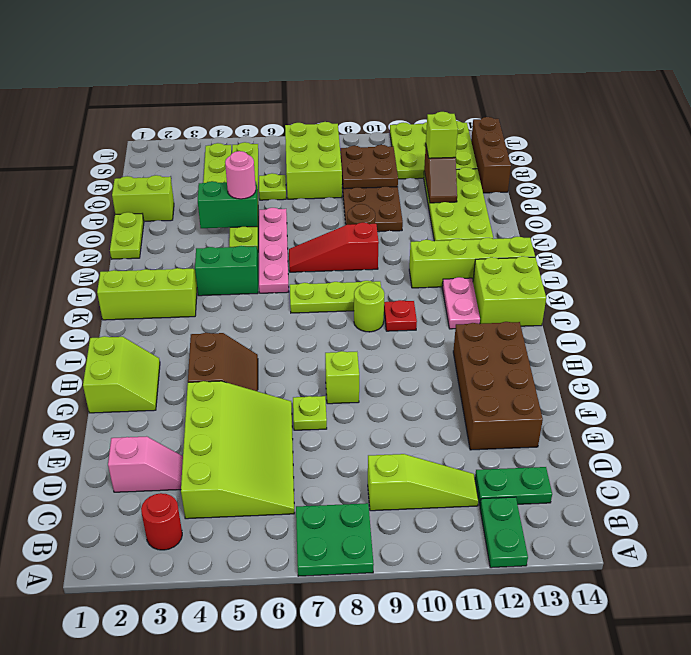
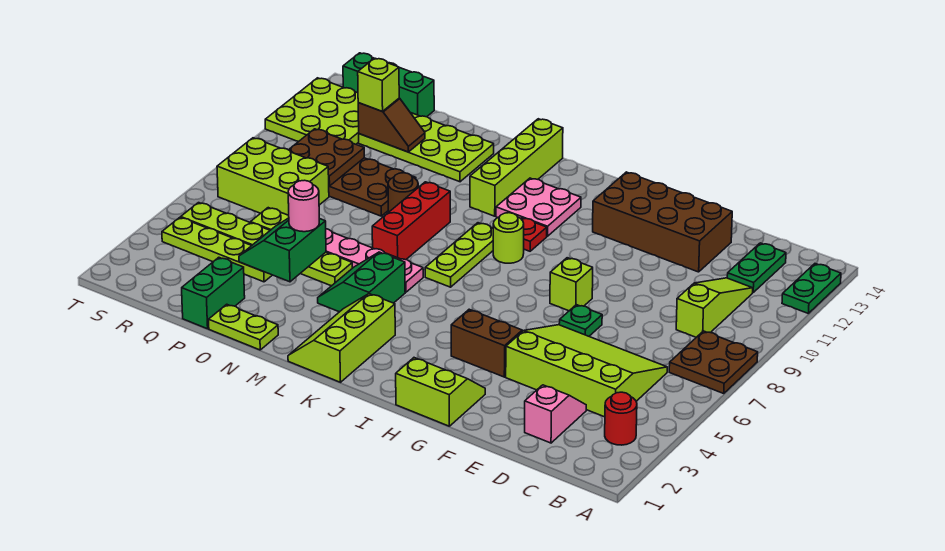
green 2x2 plate [296,503,374,576] -> brown 2x2 plate [669,331,758,394]
green 1x2 plate [480,497,528,568] -> green 1x2 plate turned to [782,264,841,313]
lime 1x1 plate [293,396,327,430] -> green 1x1 plate [559,305,602,336]
pink 1x2 plate [442,277,480,329] -> pink 2x2 plate [496,178,581,236]
lime 2x2 brick [473,256,546,326] -> none
red 1x3 slope [289,222,379,272] -> red 1x3 brick [372,182,450,260]
lime 1x2 brick [112,175,174,221] -> green 1x2 brick [182,257,245,329]
brown 1x3 brick [471,117,511,193] -> green 1x3 brick [343,53,434,117]

